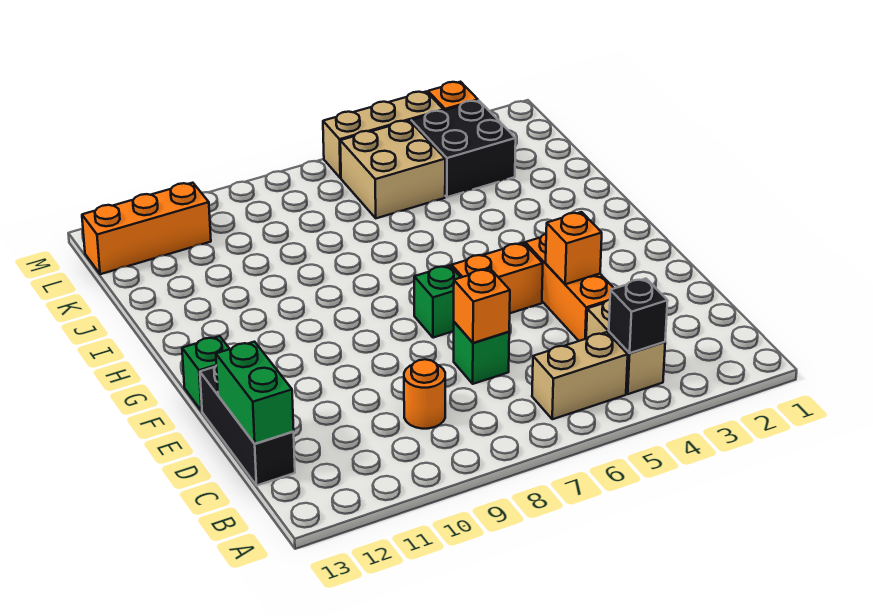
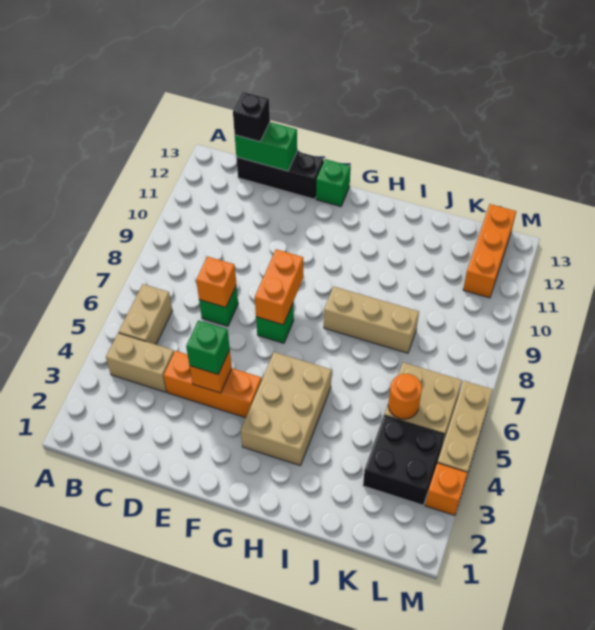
black 1x1 brick [609,279,668,353] -> black 1x1 brick moved to [233,92,270,142]
orange 1x1 round brick [404,359,445,429] -> orange 1x1 round brick moved to [388,374,422,419]
none -> green 1x1 brick [186,320,230,374]
orange 1x2 brick [452,243,543,313] -> orange 1x2 brick moved to [255,249,304,325]
none -> tan 2x3 brick [241,352,332,466]
none -> tan 1x3 brick [324,287,419,353]

